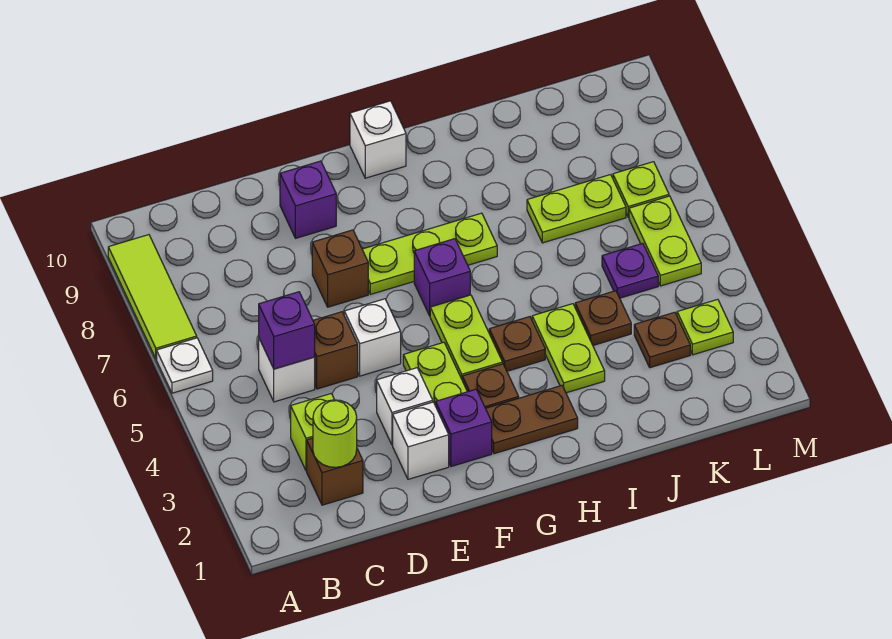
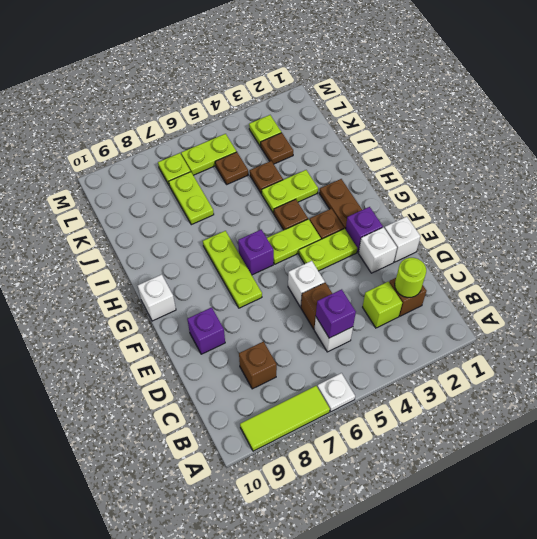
white 1x1 brick [377,368,433,445] -> white 1x1 brick moved to [384,217,421,262]
brown 1x1 brick [312,230,368,307] -> brown 1x1 brick moved to [239,341,277,389]
purple 1x1 plate [602,243,658,298] -> brown 1x1 plate [215,152,248,184]

